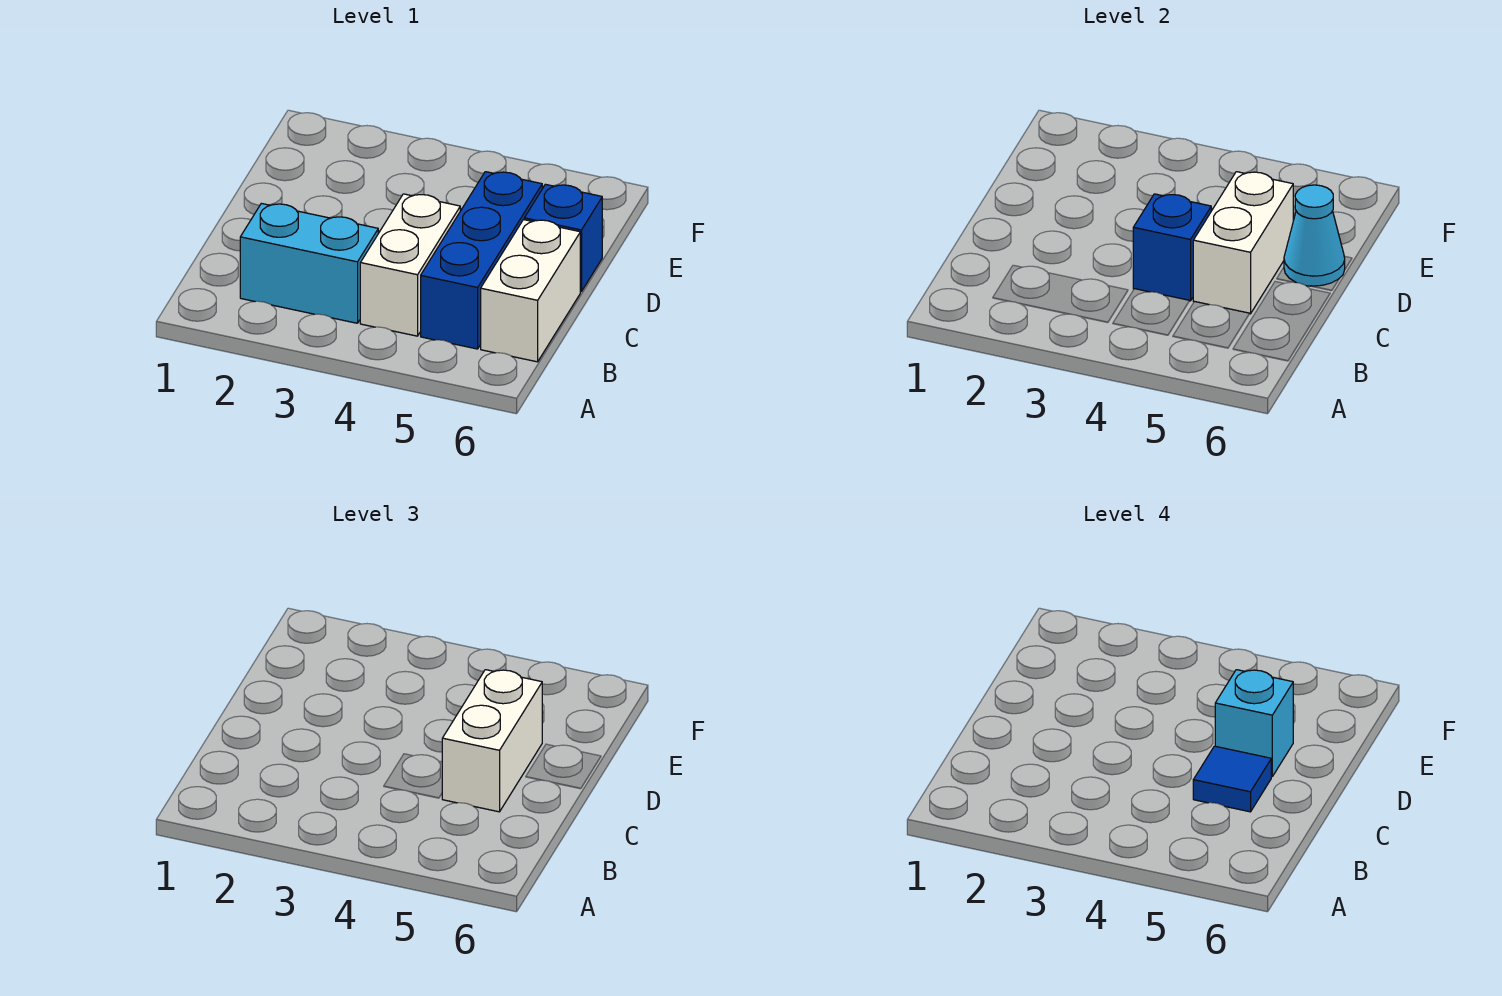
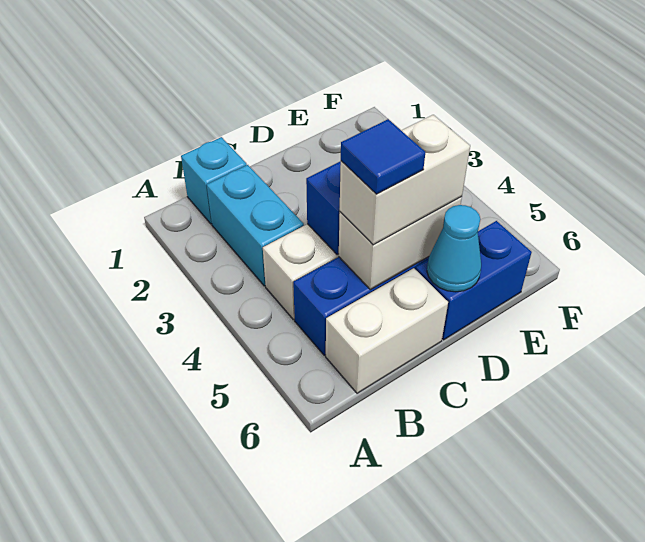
cyan 1x1 brick [1215,670,1293,776] -> cyan 1x1 brick moved to [181,137,247,224]
blue 1x1 brick [524,184,602,291] -> blue 1x2 brick [416,221,532,340]

